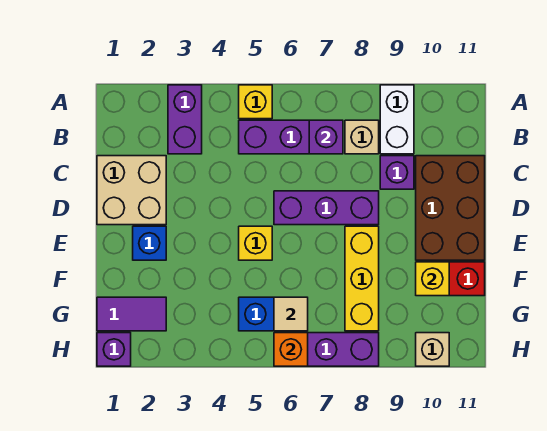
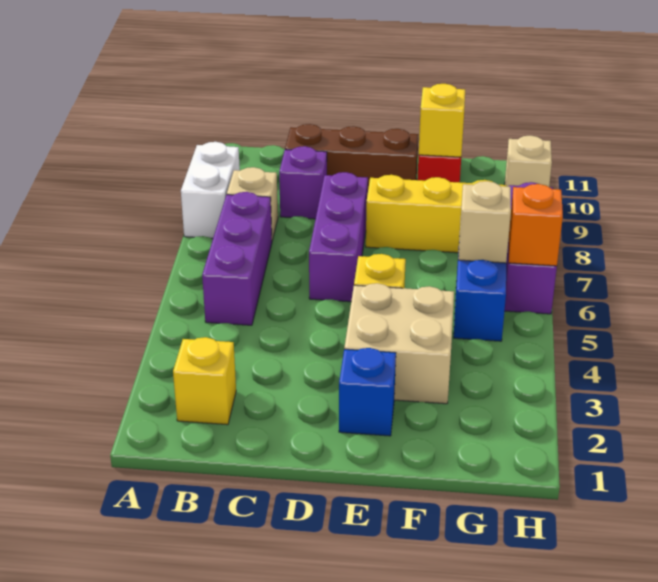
purple 1x2 brick [168,85,202,154] -> none
yellow 1x1 brick [239,85,272,119] -> yellow 1x1 brick moved to [173,337,236,425]
white 1x2 brick [380,85,414,154] -> white 1x2 brick turned to [181,142,240,238]
purple 1x1 brick [309,120,343,154] -> none
tan 2x2 brick [97,156,166,225] -> tan 2x2 brick moved to [344,283,454,404]
brown 2x3 brick [416,156,485,260] -> brown 1x3 brick [285,124,419,188]
purple 1x2 tile [97,297,166,331] -> none
tan 1x1 tile [274,297,308,331] -> tan 1x1 brick [458,181,511,263]
purple 1x1 brick [97,333,131,366] -> none

